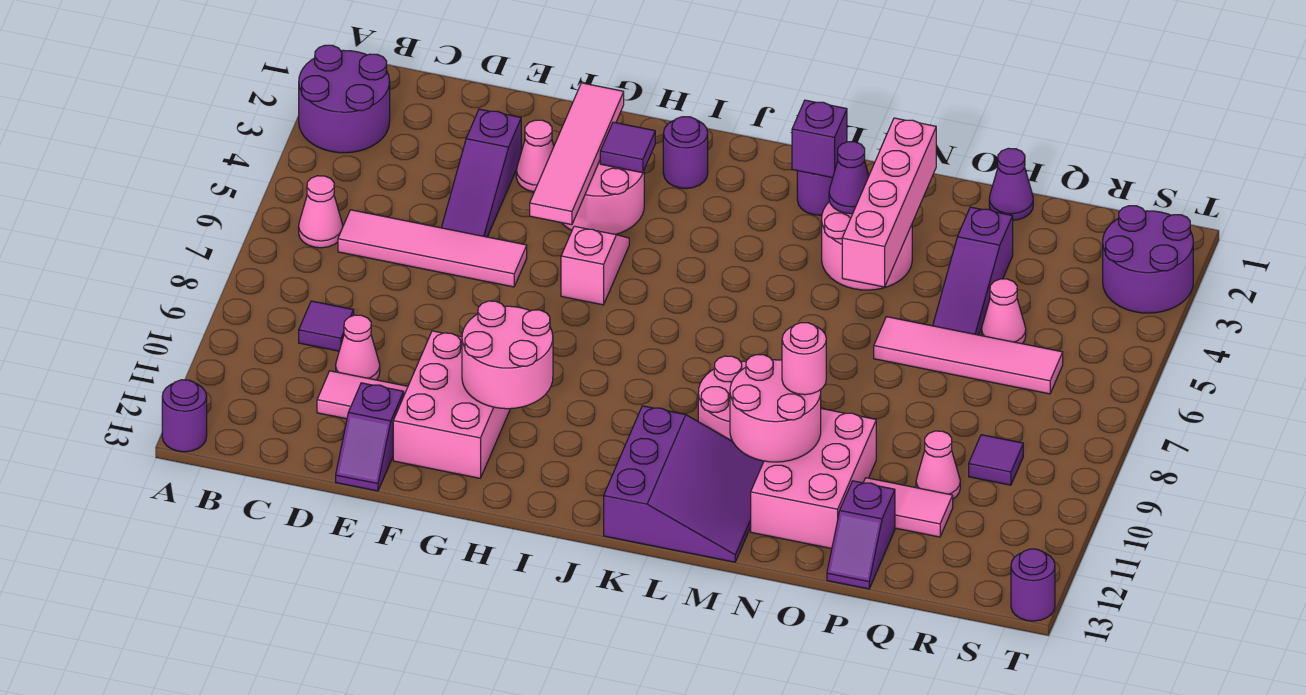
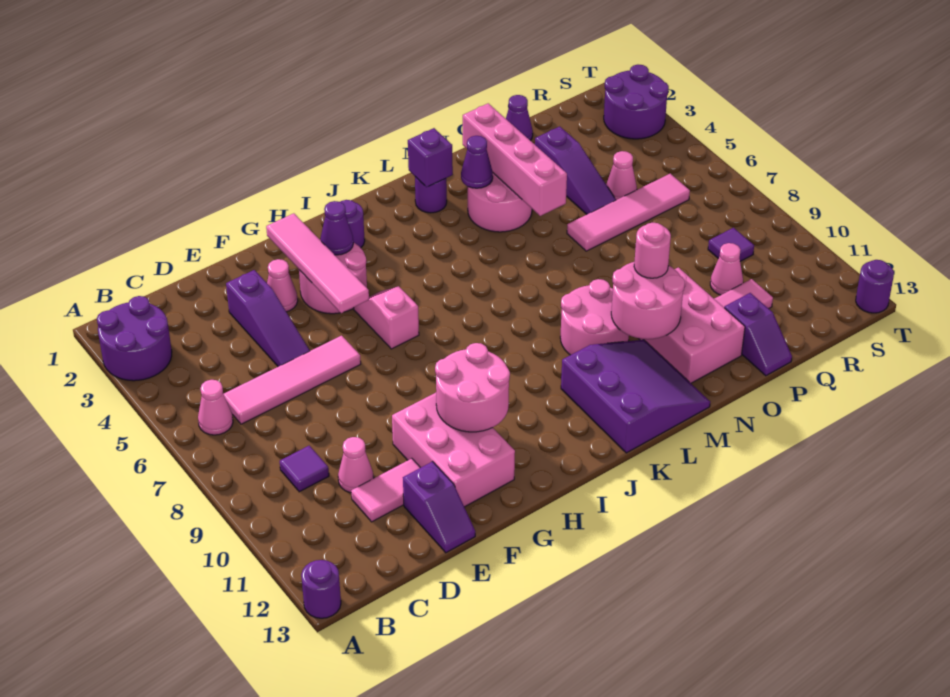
purple 1x1 tile [600,122,655,173] -> purple 1x1 cone [320,201,353,255]

